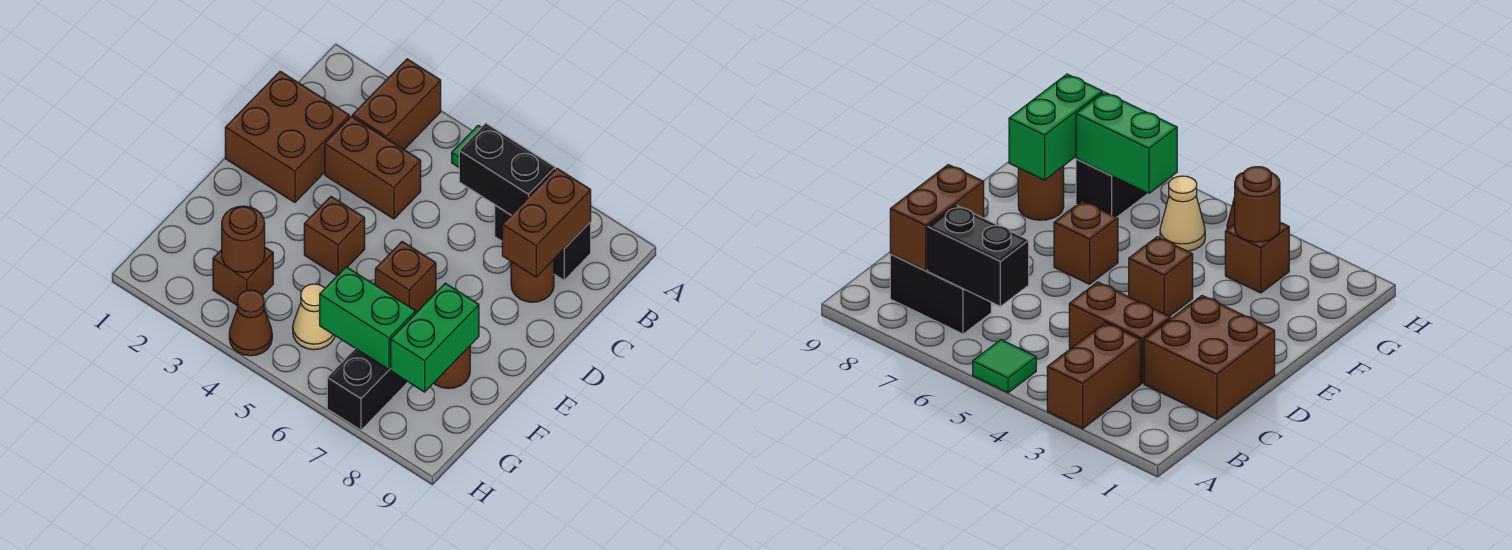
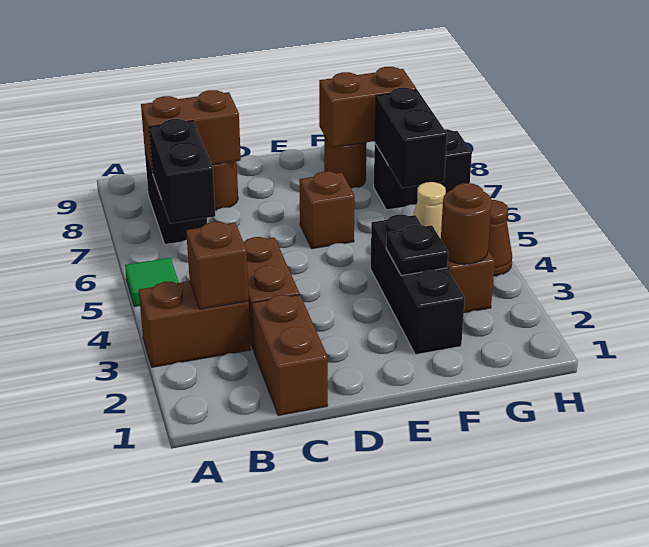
brown 2x2 brick [225,71,349,203] -> brown 1x2 brick [252,295,328,416]
brown 1x1 brick [304,197,365,276] -> brown 1x1 brick moved to [186,222,249,309]
none -> black 1x3 brick [370,215,465,355]
none -> black 1x1 plate [386,225,448,276]
green 1x2 brick [390,283,479,392] -> brown 1x2 brick [319,67,416,147]
green 1x2 brick [320,267,416,369] -> black 1x2 brick [375,88,447,188]

